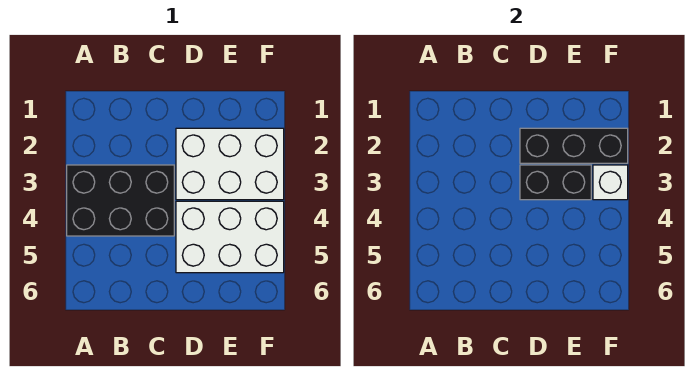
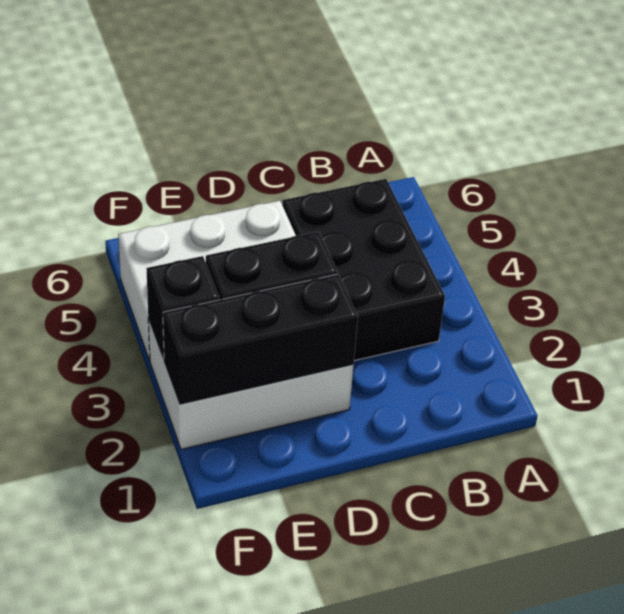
black 2x3 brick [67,165,174,236] -> black 2x3 brick turned to [283,179,445,361]
white 1x1 brick [593,165,628,200] -> black 1x1 brick [146,256,220,358]

